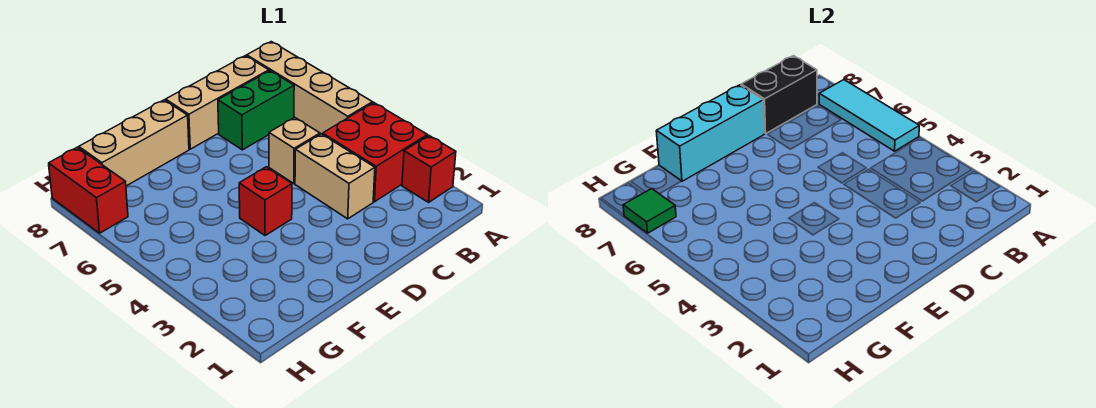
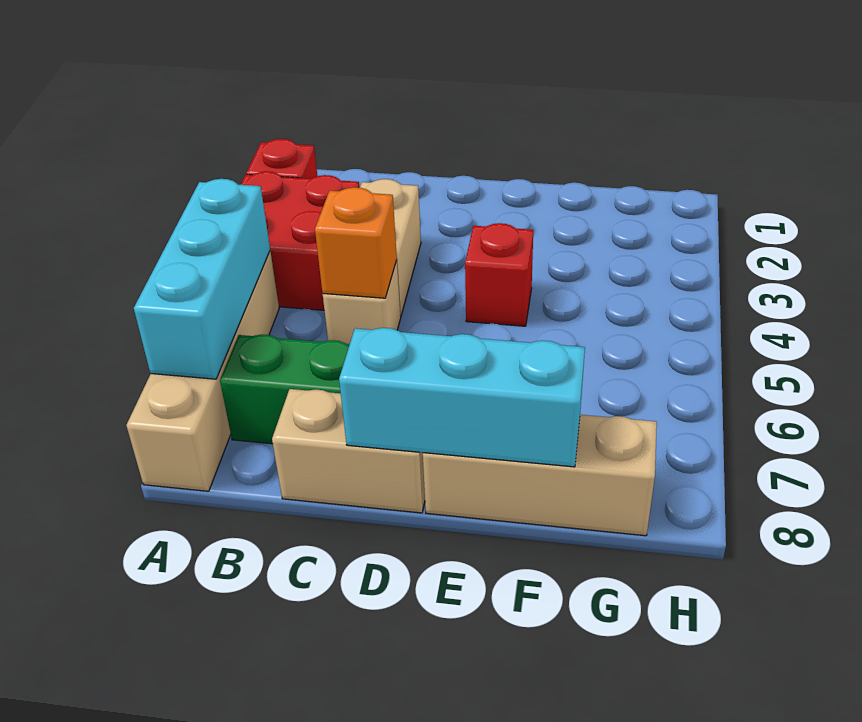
cyan 1x3 tile [819,80,919,151] -> cyan 1x3 brick [134,179,270,379]
tan 1x3 brick [166,56,269,149] -> tan 1x2 brick [272,389,425,513]
black 1x2 brick [741,56,817,134] -> none
none -> orange 1x1 brick [315,187,397,298]
red 1x2 brick [49,147,128,233] -> none
green 1x1 tile [623,189,676,233] -> none

